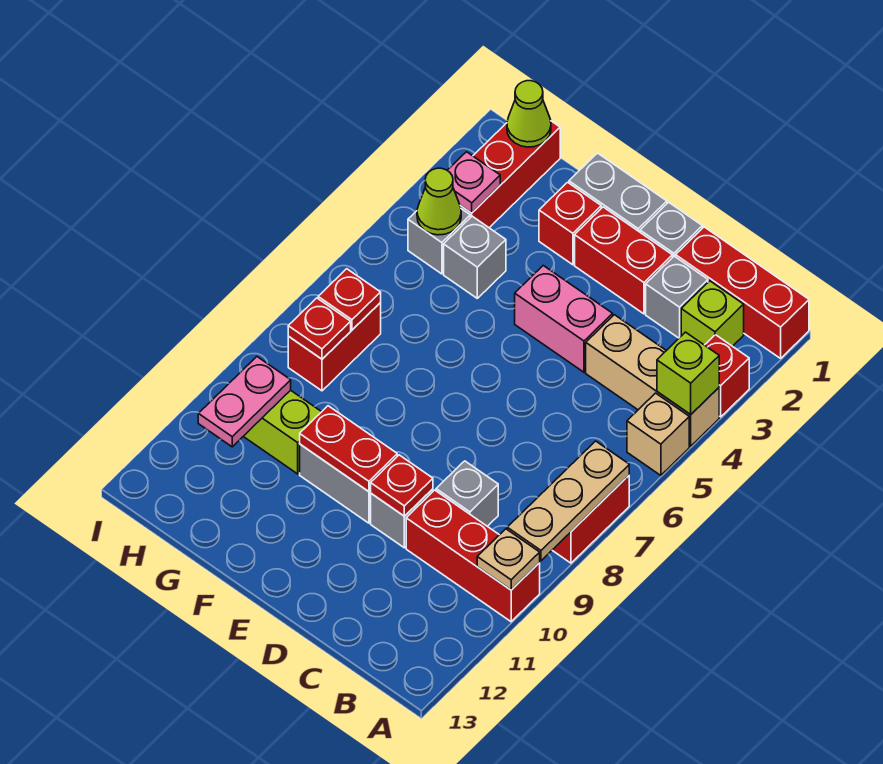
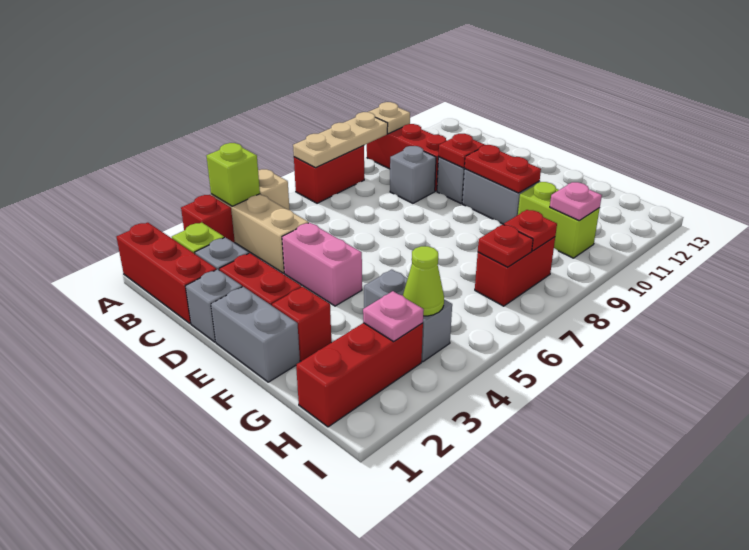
lime 1x1 cone [507,81,551,147] -> none
pink 1x2 plate [198,357,291,447] -> pink 1x1 plate [550,182,602,221]

